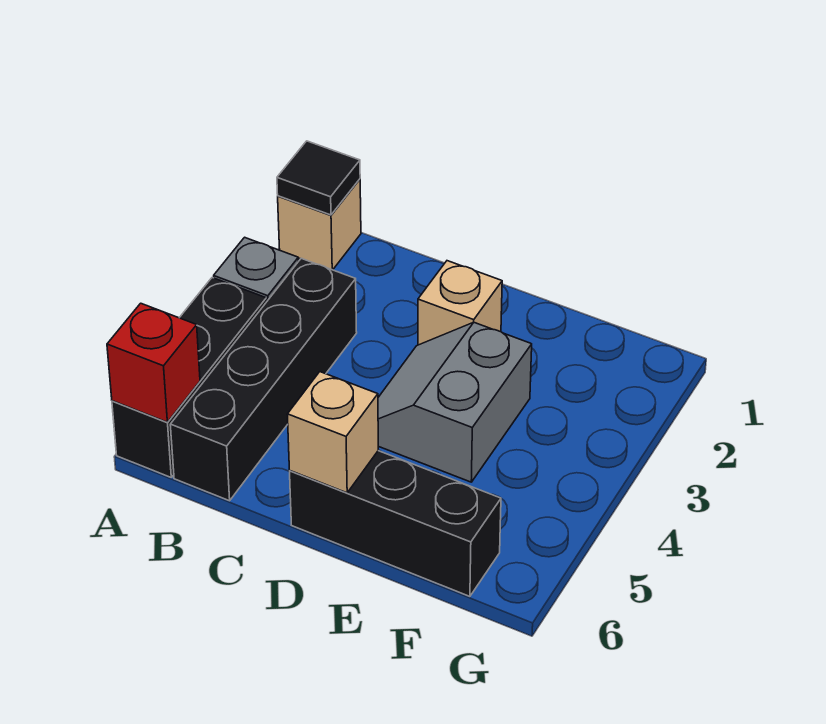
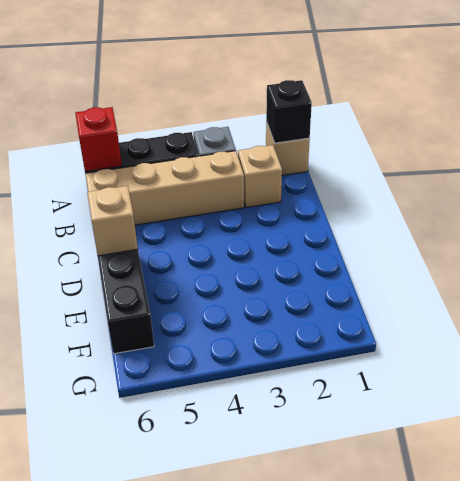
black 1x1 tile [277,141,360,215] -> black 1x1 brick [266,80,312,143]
black 1x4 brick [170,258,357,501] -> tan 1x4 brick [85,151,244,225]
tan 1x1 brick [418,261,502,345] -> tan 1x1 brick moved to [238,145,282,208]
grey 2x2 slope [378,322,532,482] -> none

